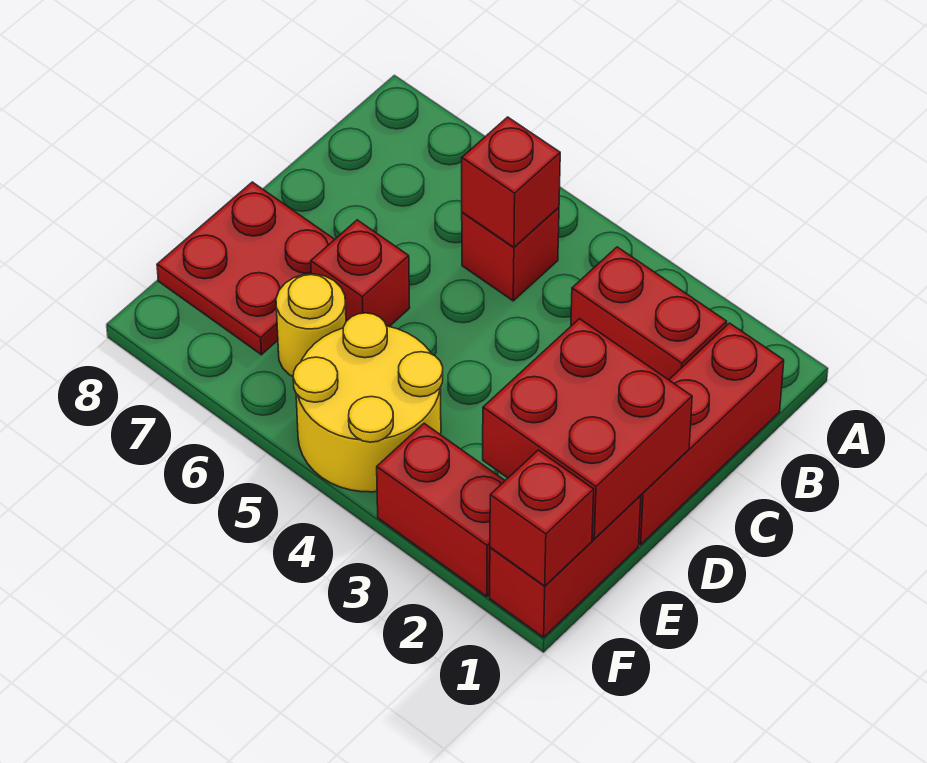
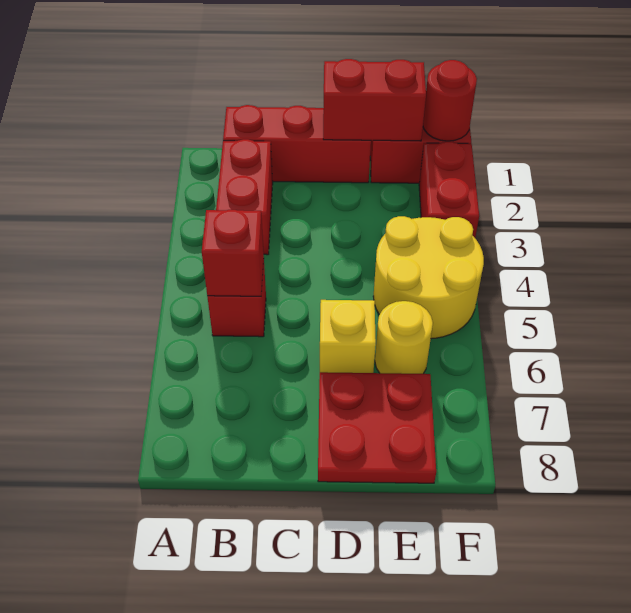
red 2x2 brick [483,319,692,539] -> red 1x2 brick [323,59,426,141]
red 1x1 brick [311,220,410,326] -> yellow 1x1 brick [320,300,376,373]
red 1x1 brick [490,450,594,586] -> red 1x1 round brick [423,60,477,141]

